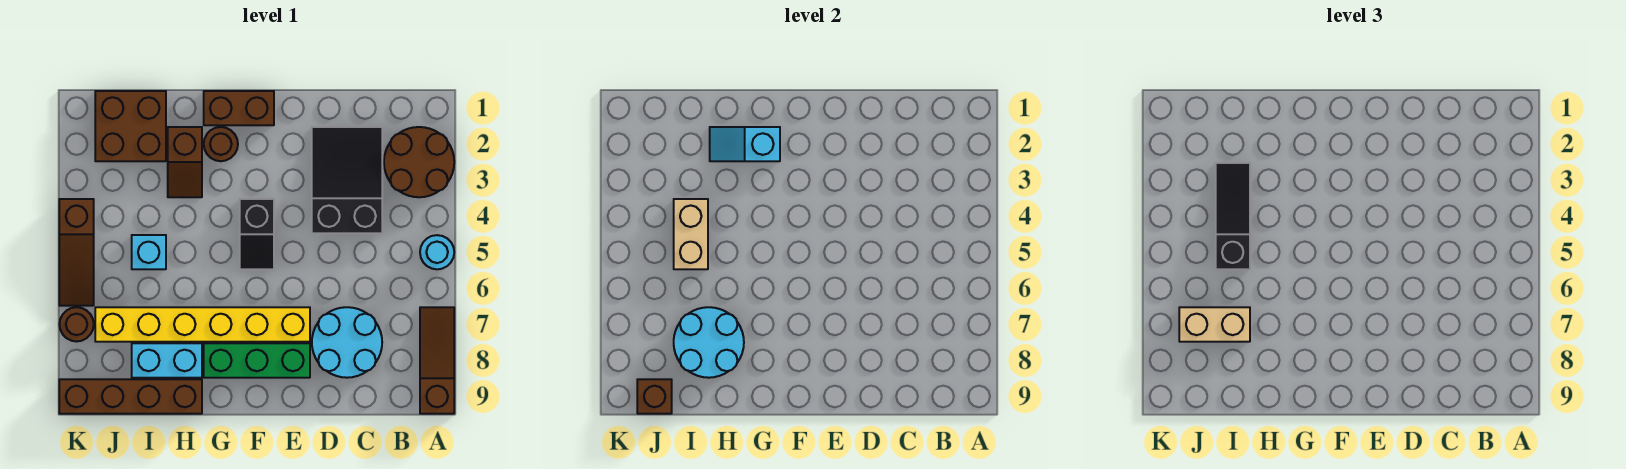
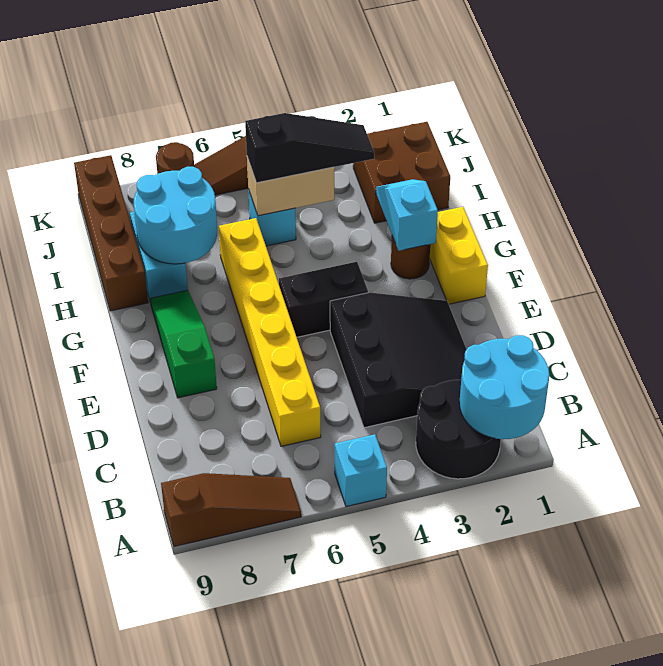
brown 2x2 round brick [384,127,454,197] -> black 2x2 round brick [416,380,501,479]
cyan 1x1 round brick [420,235,454,269] -> cyan 1x1 brick [335,434,387,507]
black 2x3 slope [312,127,382,233] -> black 3x3 slope [330,292,467,428]
cyan 2x2 round brick [312,307,382,378] -> cyan 2x2 round brick moved to [459,335,549,439]
yellow 1x6 brick [95,307,310,342] -> yellow 1x6 brick moved to [219,218,321,446]
green 1x3 brick [204,343,310,378] -> green 1x3 slope [150,290,217,398]
brown 1x2 brick [204,91,274,125] -> yellow 1x2 brick [430,207,488,304]
black 1x2 slope [240,199,274,269] -> black 1x2 brick [279,262,368,337]
brown 1x2 slope [168,127,202,197] -> none
tan 1x2 brick [1179,307,1250,342] -> none
brown 1x1 brick [637,379,672,414] -> none

